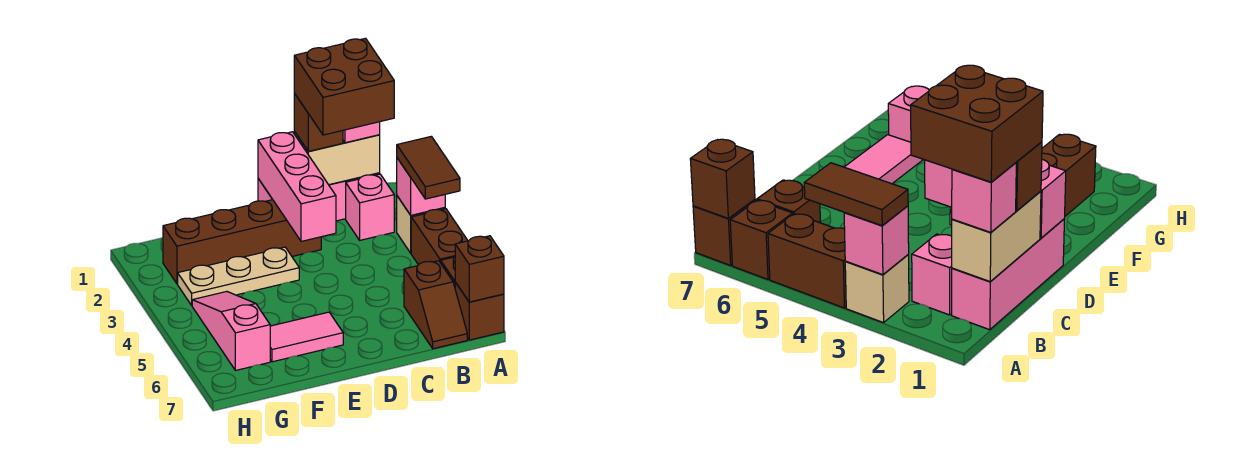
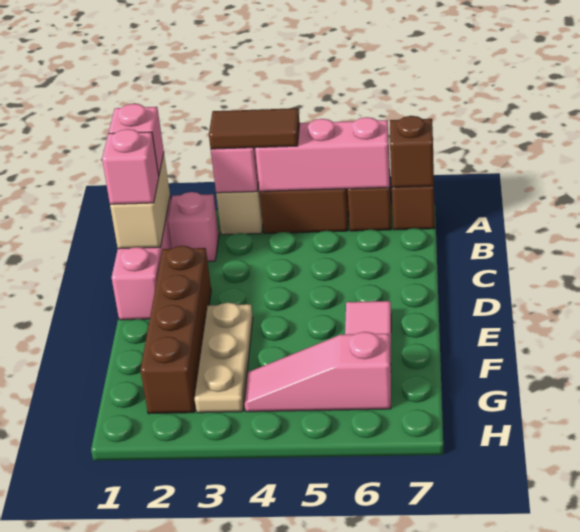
brown 2x2 brick [294,38,394,135] -> none
brown 1x2 slope [404,261,467,349] -> none
brown 1x1 brick [294,94,343,152] -> pink 1x1 brick [102,129,159,204]
pink 1x3 brick [258,132,336,241] -> pink 1x3 brick moved to [255,117,390,191]

